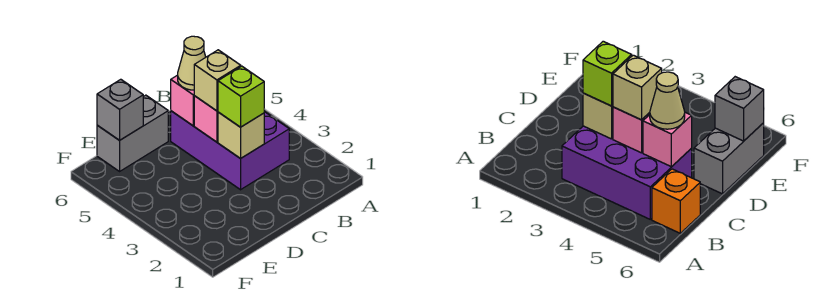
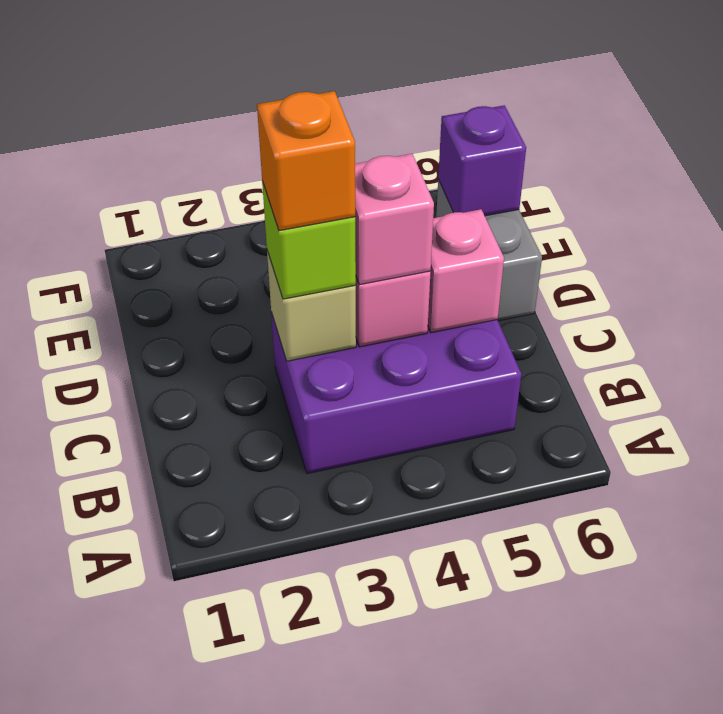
orange 1x1 brick [652,169,700,233] -> orange 1x1 brick moved to [257,91,355,231]
tan 1x1 brick [194,50,241,111] -> pink 1x1 brick [355,154,434,285]
tan 1x1 cone [178,36,206,90] -> none
grey 1x1 brick [97,79,143,140] -> purple 1x1 brick [438,105,526,216]

